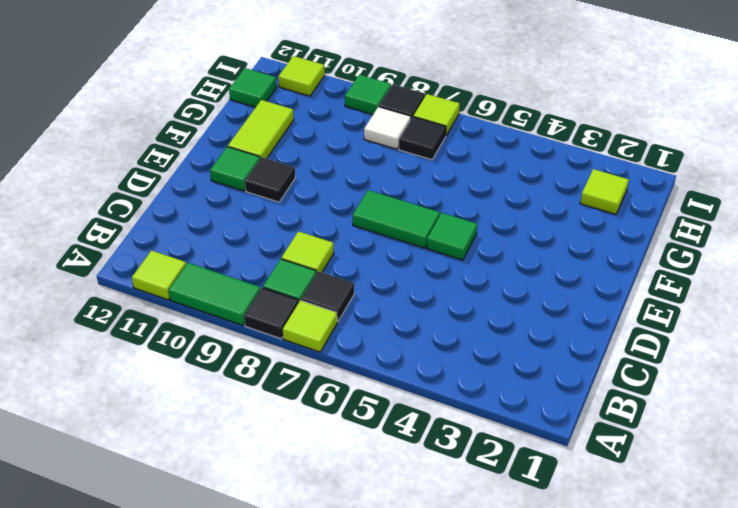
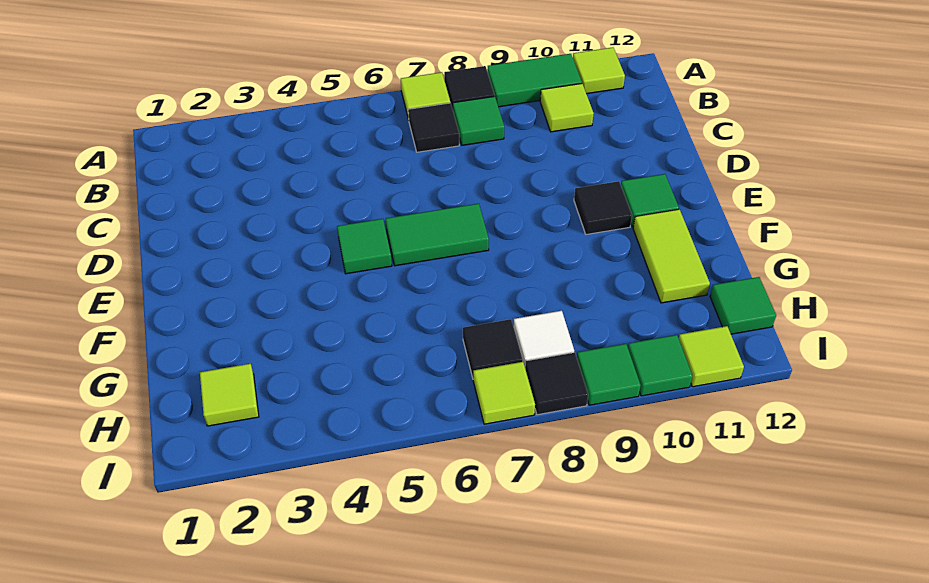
lime 1x1 tile [281,231,334,274] -> lime 1x1 tile moved to [540,84,594,132]
none -> green 1x1 tile [628,335,693,396]

